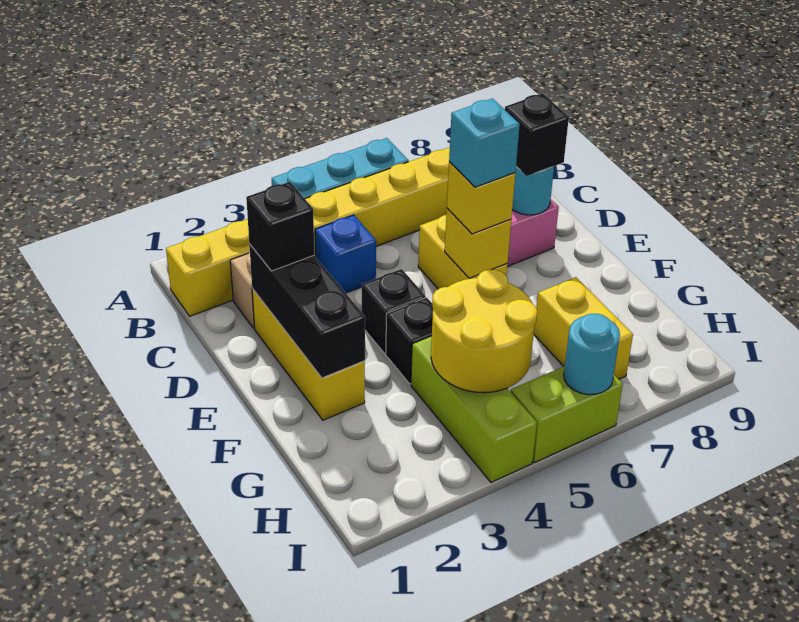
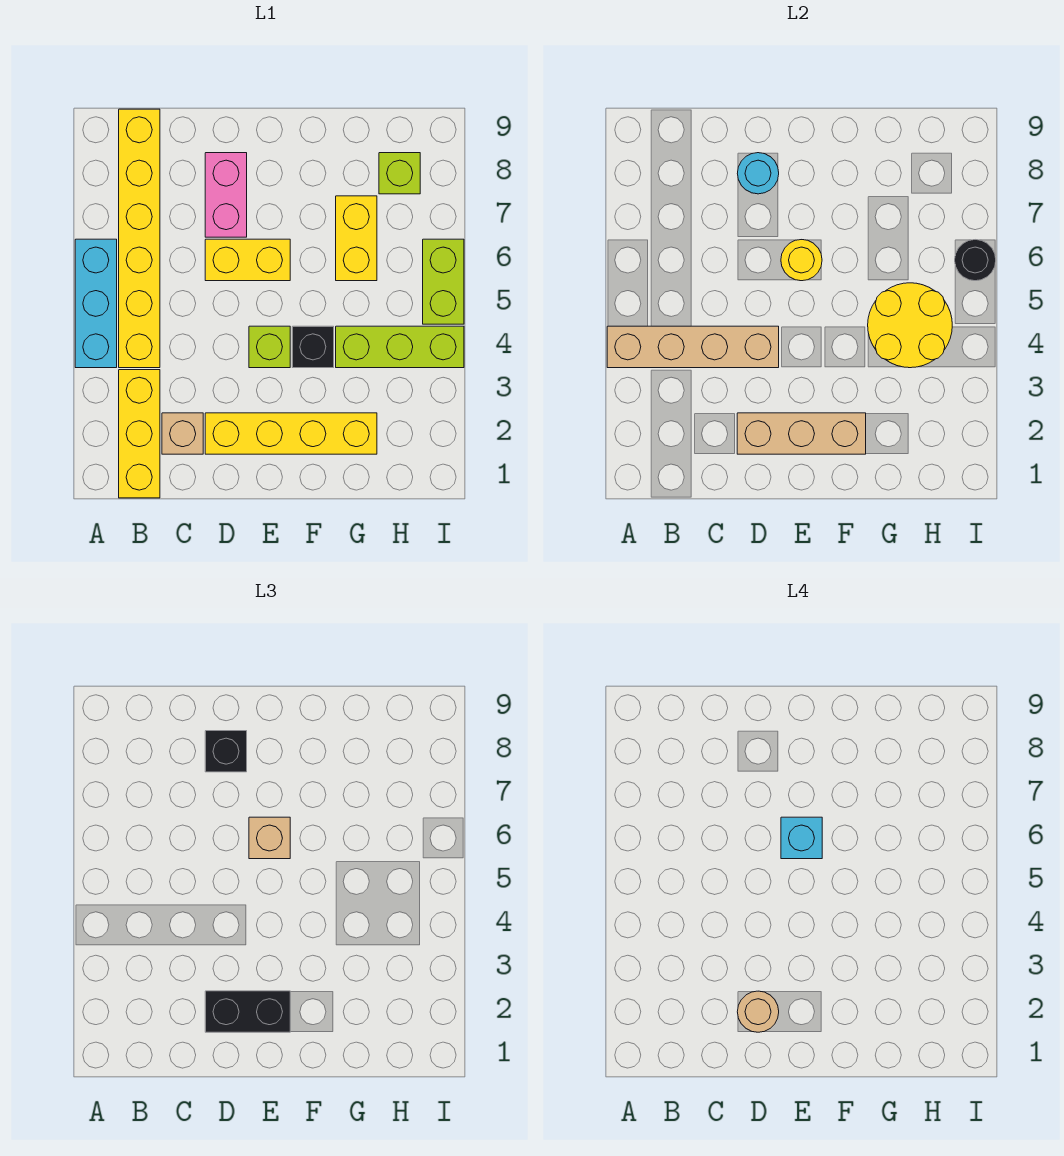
none -> tan 1x4 brick [607,326,779,368]
blue 1x1 brick [315,215,376,293] -> none
yellow 1x3 brick [252,289,365,420] -> yellow 1x4 brick [205,413,377,454]
black 1x3 brick [249,244,365,378] -> tan 1x3 brick [737,413,866,454]
black 1x1 brick [246,182,314,271] -> black 1x2 brick [205,991,290,1032]
none -> tan 1x1 round brick [737,991,779,1032]
black 1x1 brick [362,269,426,353] -> lime 1x1 brick [249,326,290,368]
yellow 1x1 brick [445,208,511,278] -> yellow 1x1 round brick [781,240,822,281]
yellow 1x1 brick [447,162,515,234] -> tan 1x1 brick [249,817,290,859]
yellow 1x2 brick [534,277,633,379] -> yellow 1x2 brick turned to [336,196,377,281]
none -> lime 1x1 brick [379,153,420,194]
cyan 1x1 round brick [564,314,620,395] -> black 1x1 round brick [955,240,996,281]

